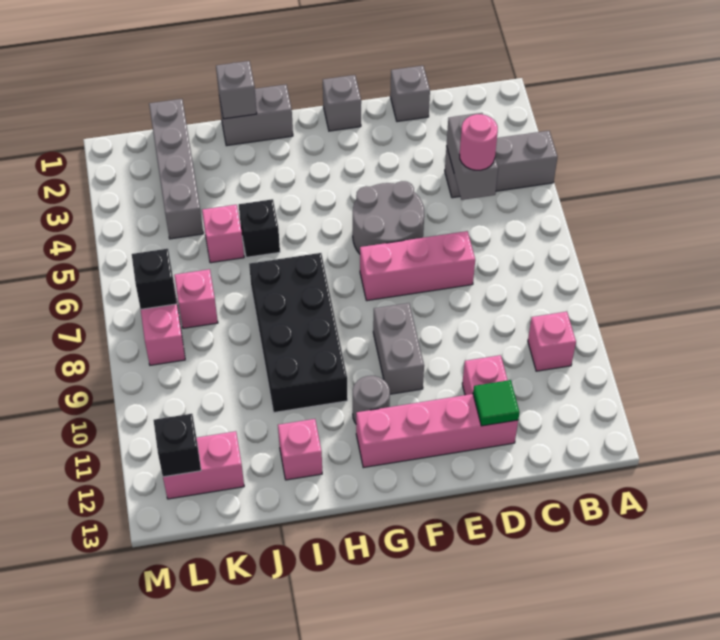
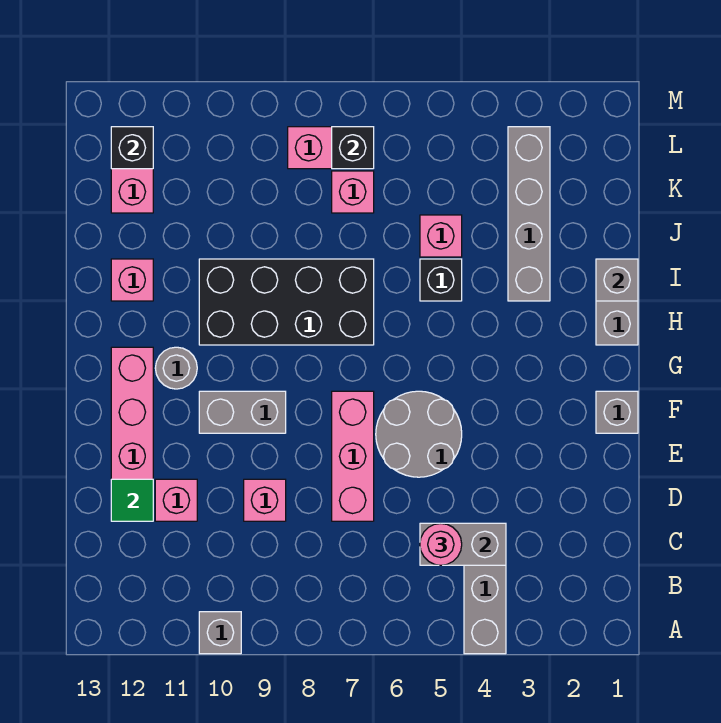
pink 1x1 brick [528,311,576,371] -> pink 1x1 brick moved to [244,479,286,521]
grey 1x1 brick [390,66,430,122] -> grey 1x1 brick moved to [199,612,241,654]
grey 1x4 brick [149,99,203,239] -> grey 1x4 brick turned to [508,127,550,301]

